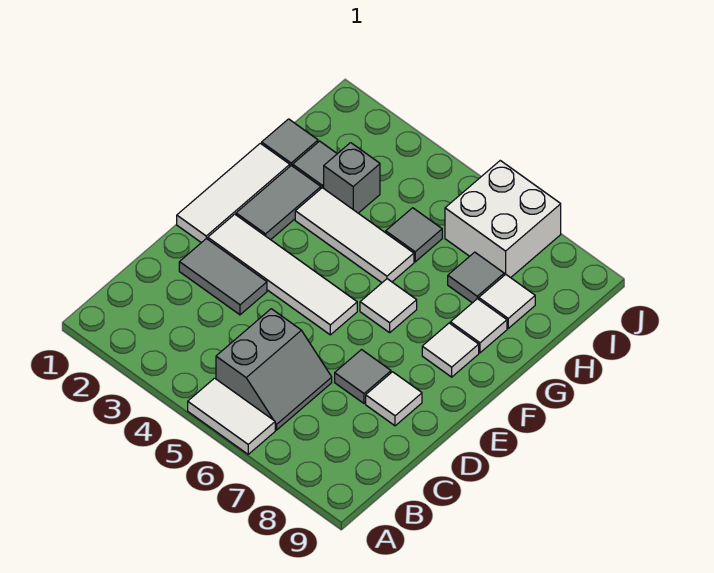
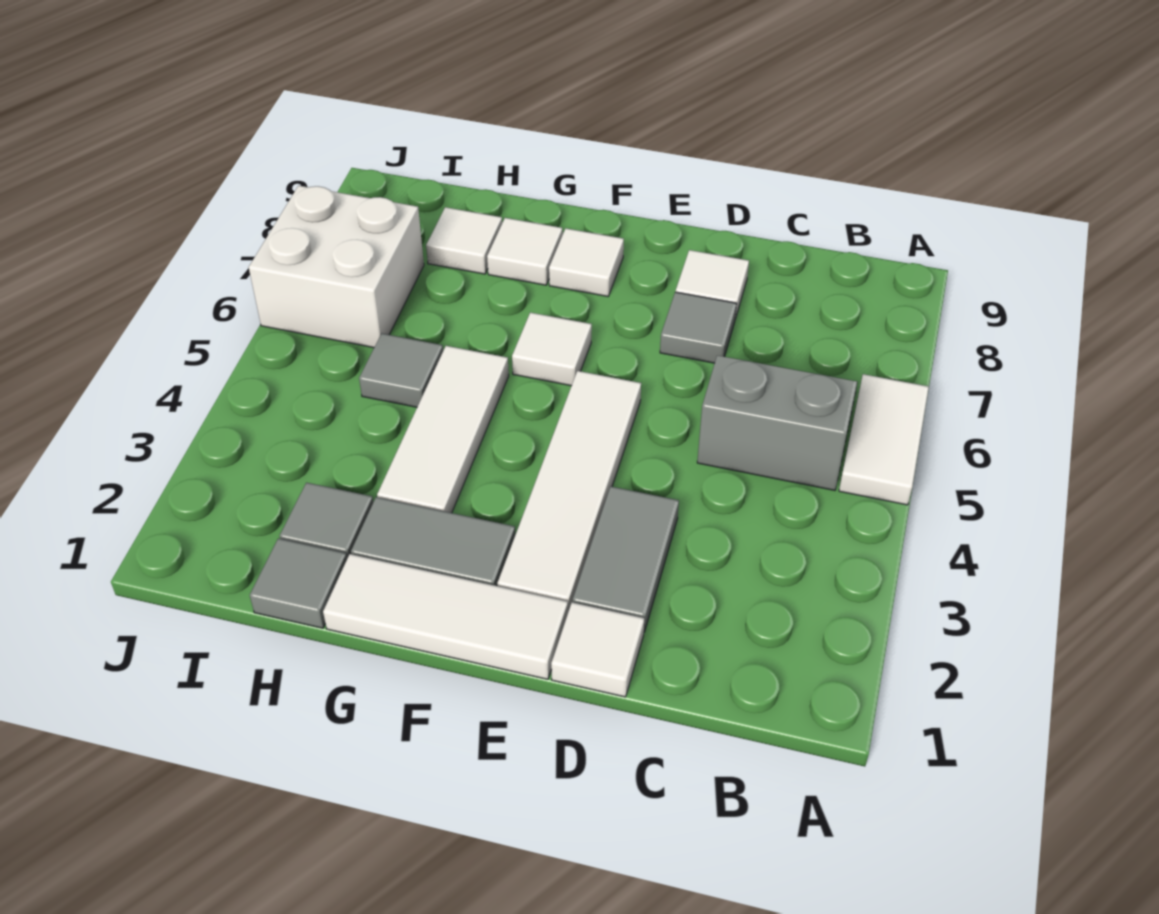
none -> white 1x1 tile [551,602,644,697]
grey 1x1 brick [324,143,380,213] -> none
grey 1x1 tile [448,252,504,303] -> none

